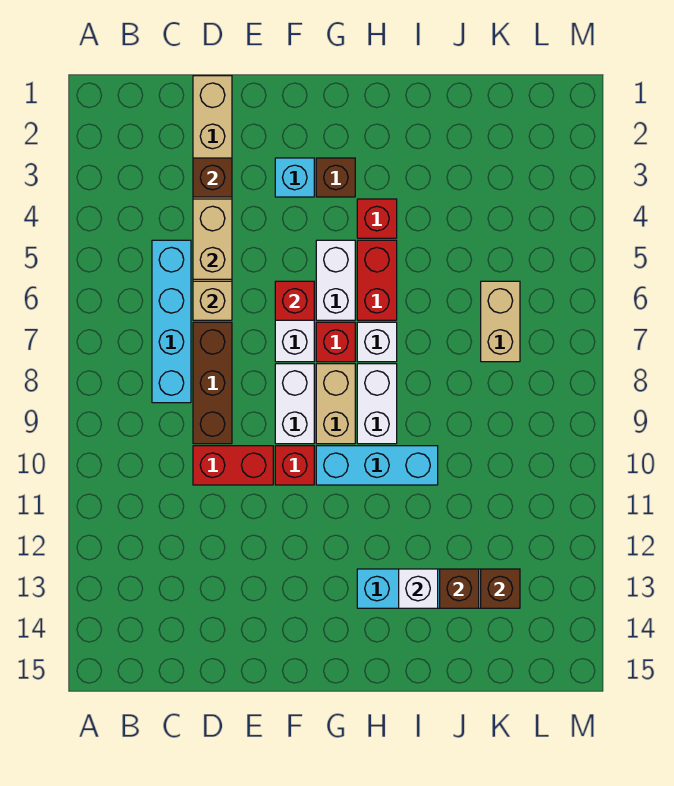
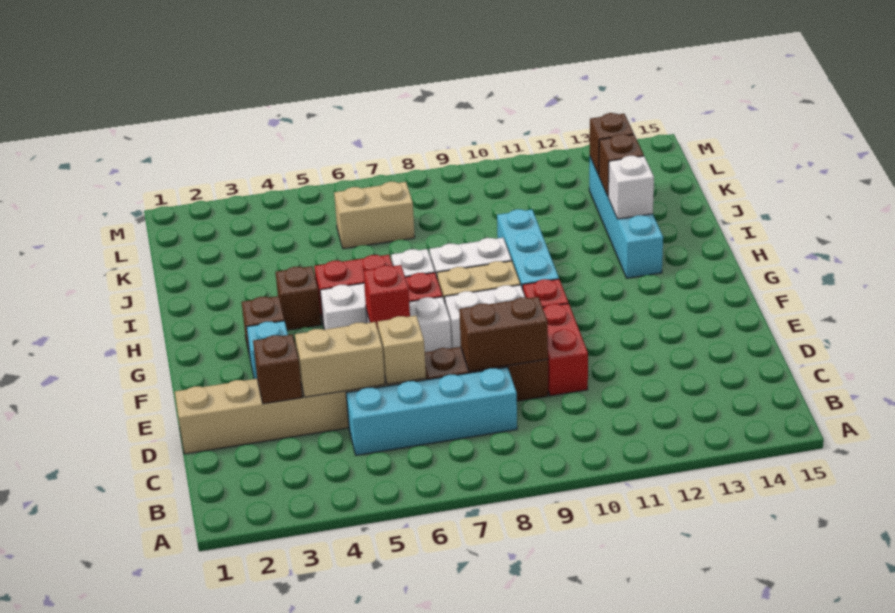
none -> brown 1x2 brick [459,297,548,371]
red 1x1 brick [357,199,397,238] -> brown 1x1 brick [276,266,321,330]

